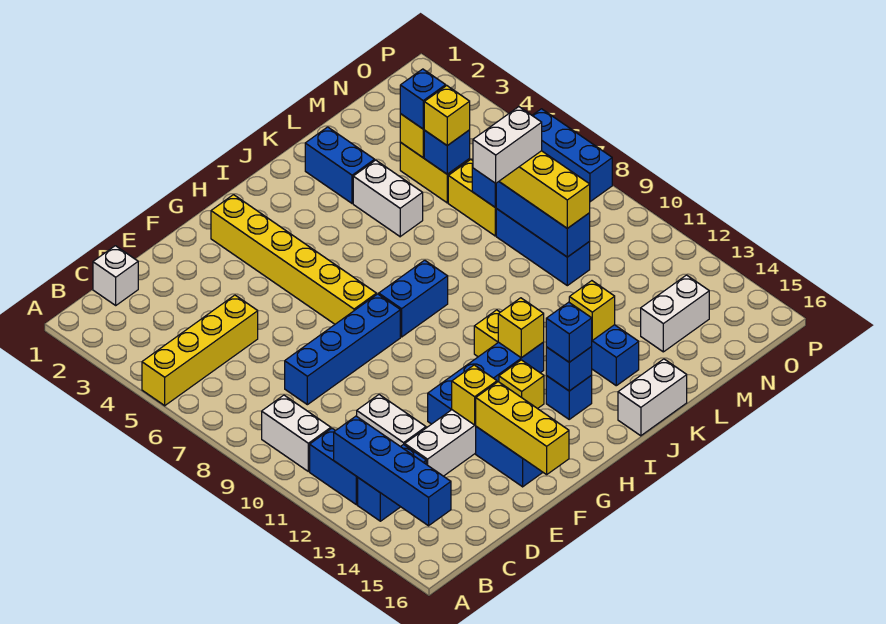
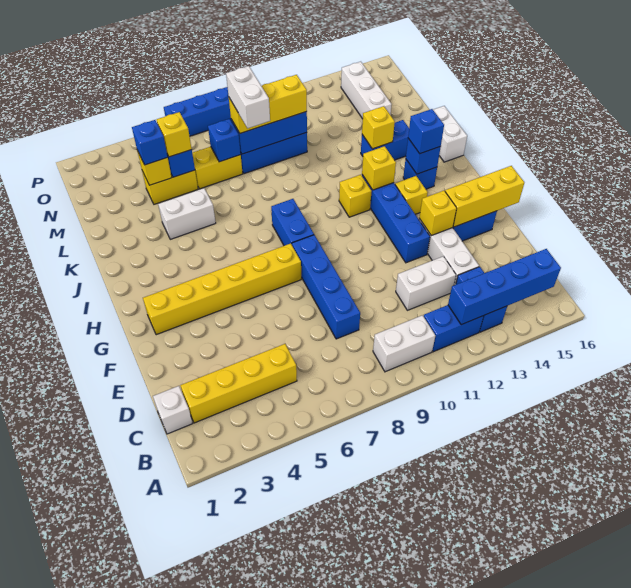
yellow 1x4 brick [142,295,258,406] -> yellow 1x4 brick turned to [180,344,297,423]
blue 1x2 brick [305,127,375,203] -> none
white 1x2 brick [641,275,709,352] -> white 1x3 brick [341,62,392,119]

